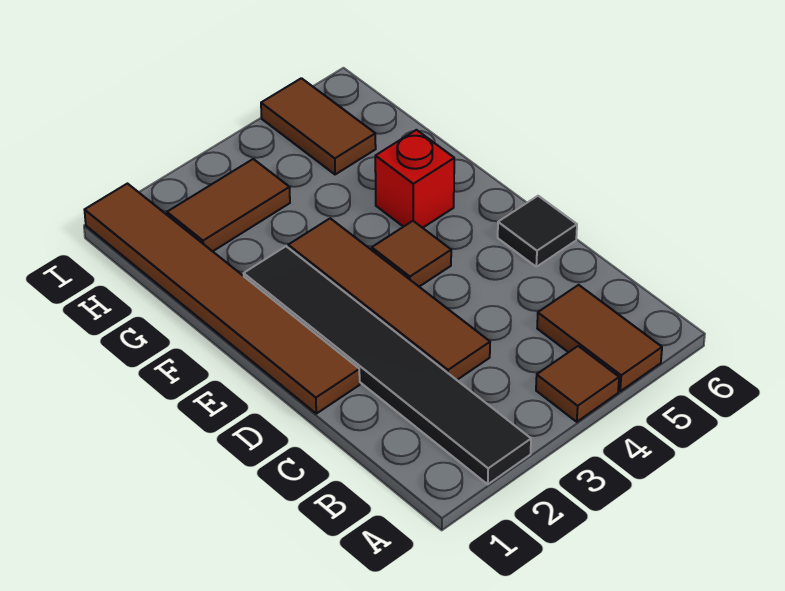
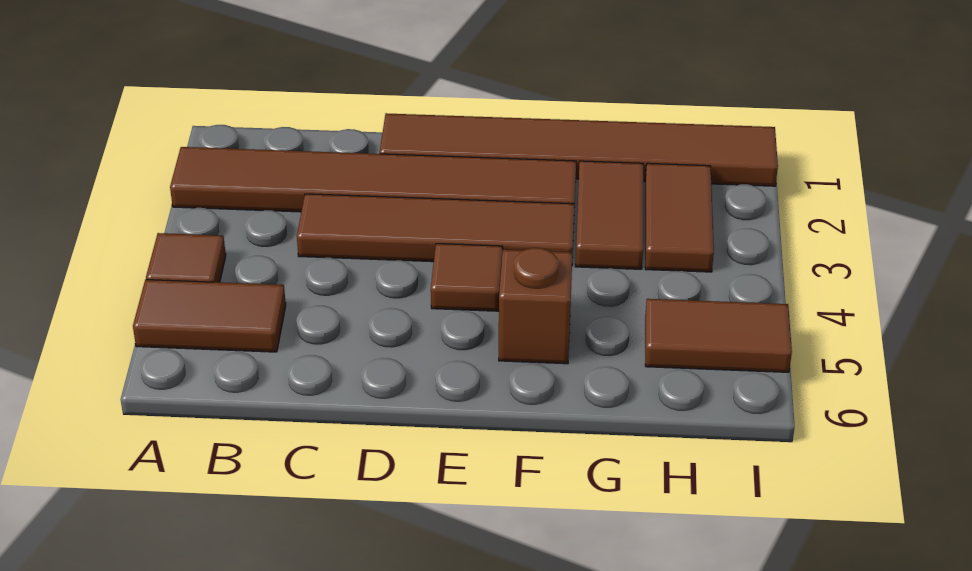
black 1x6 tile [244,246,531,484] -> brown 1x6 tile [170,147,576,212]
black 1x1 tile [498,196,577,267] -> none
red 1x1 brick [375,130,454,228] -> brown 1x1 brick [499,248,573,364]
none -> brown 1x2 tile [575,161,643,269]

